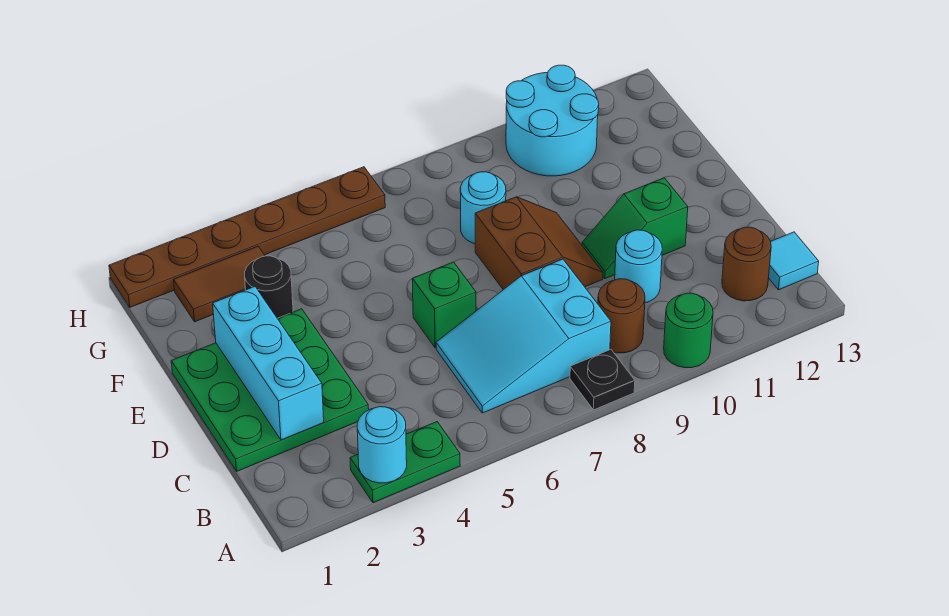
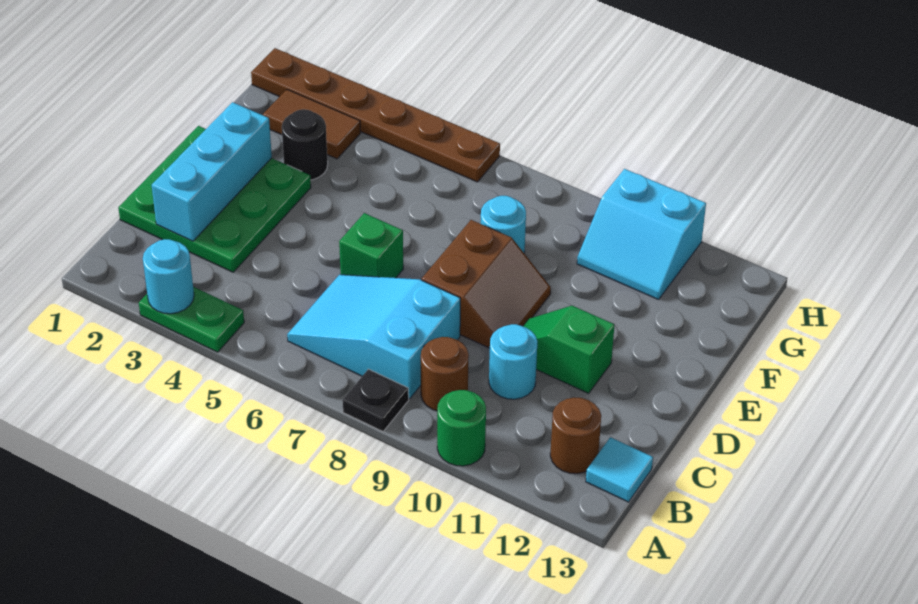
cyan 2x2 round brick [506,65,599,176] -> cyan 2x2 slope [577,169,706,300]

